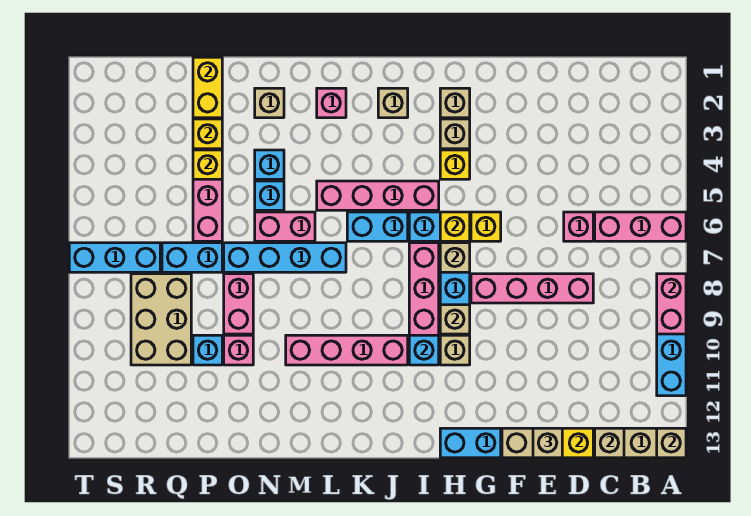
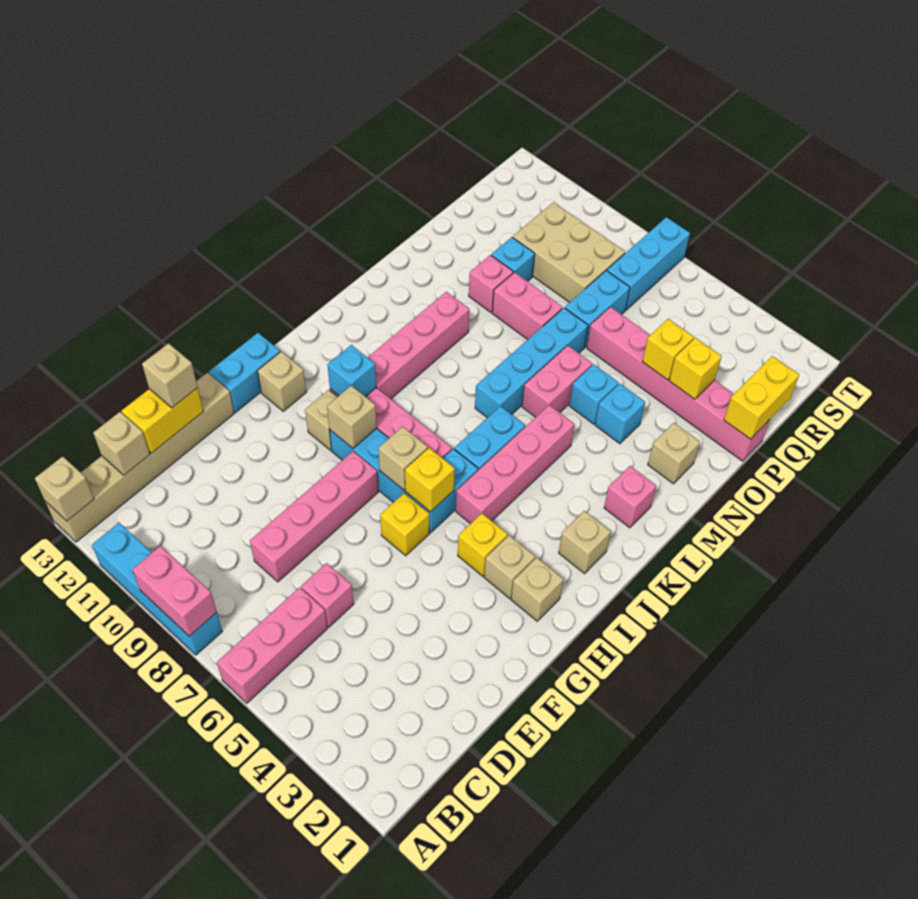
none -> tan 1x1 brick [258,352,306,411]
yellow 1x2 brick [193,57,222,118] -> yellow 1x2 brick turned to [724,356,799,439]

